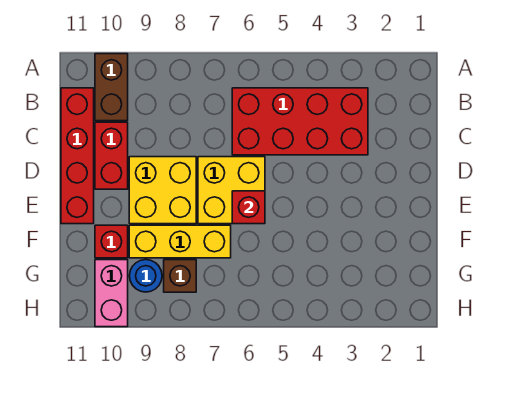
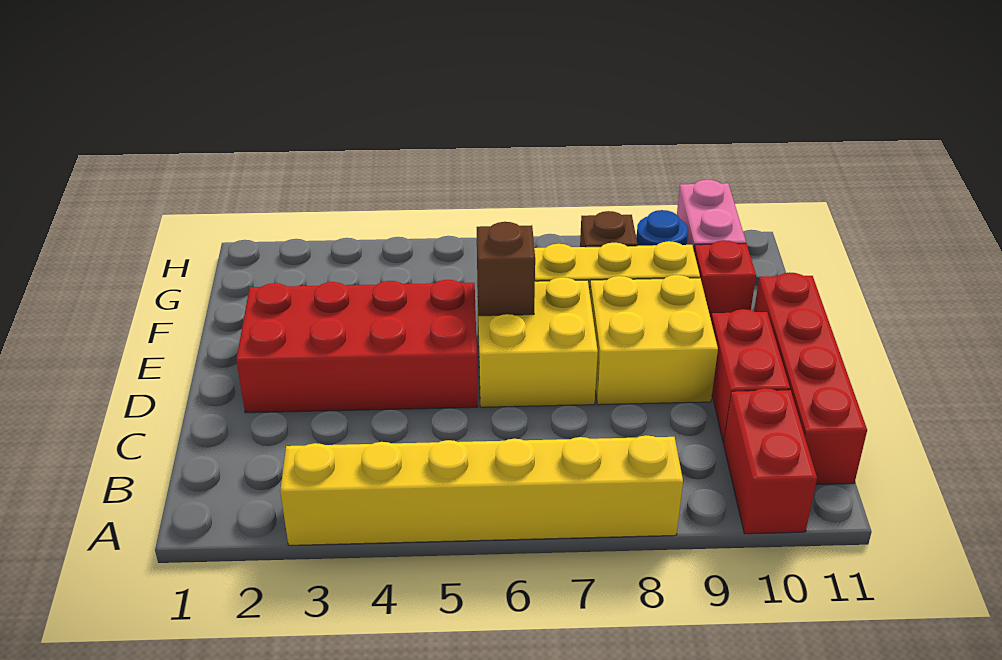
none -> yellow 1x6 brick [280,435,683,545]
brown 1x2 brick [95,54,128,121] -> red 1x2 brick [724,388,817,534]
red 2x4 brick [232,88,368,155] -> red 2x4 brick moved to [236,280,478,413]
red 1x1 brick [232,191,265,224] -> brown 1x1 brick [477,222,535,316]

